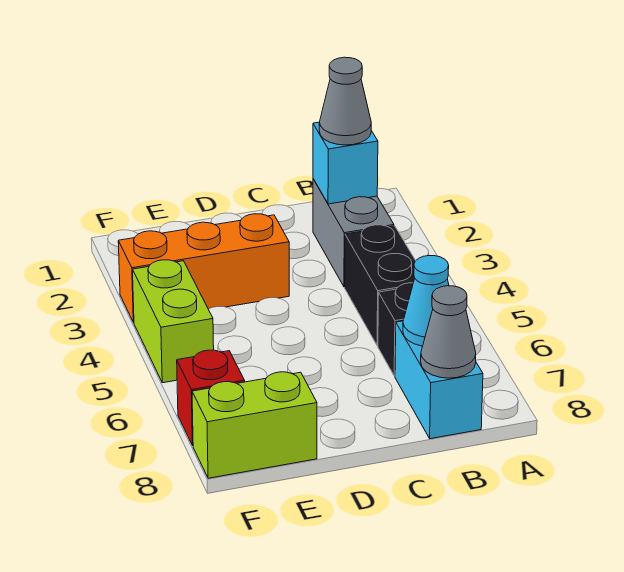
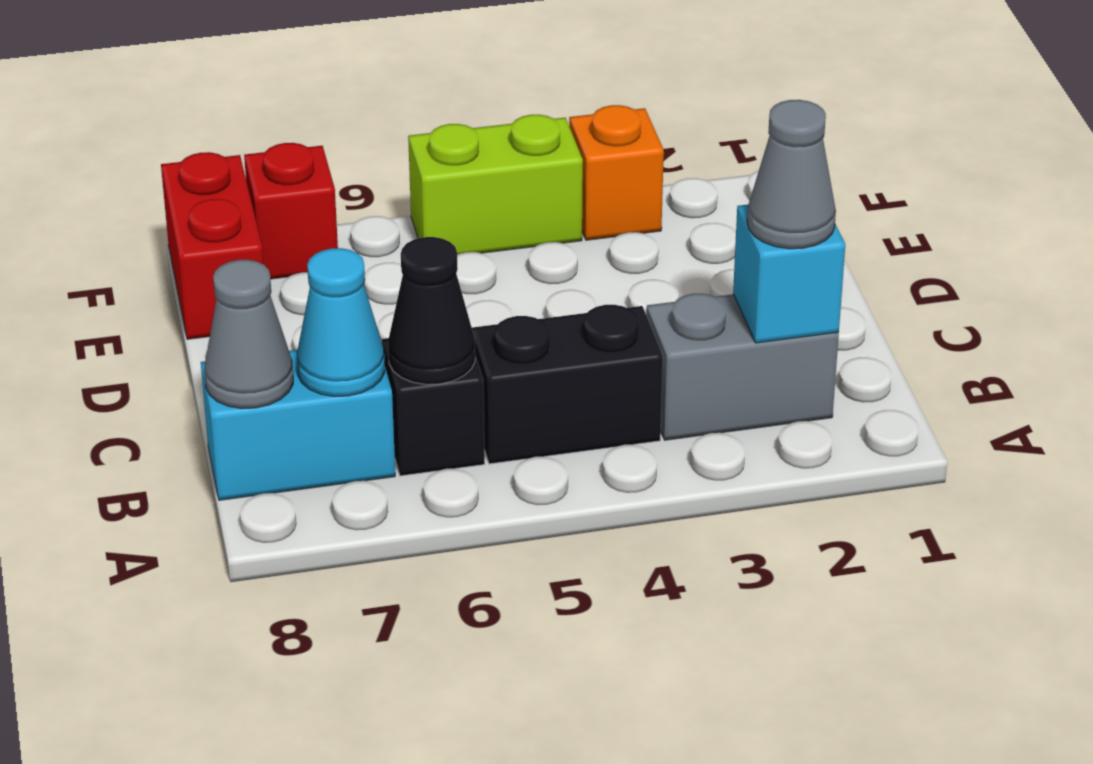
none -> black 1x1 cone [388,237,475,385]
orange 1x3 brick [118,214,289,322] -> orange 1x1 brick [569,105,664,240]
lime 1x2 brick [192,372,317,478] -> red 1x2 brick [161,152,263,339]

